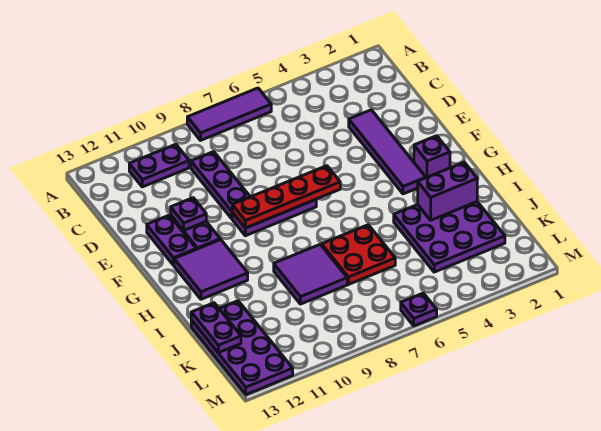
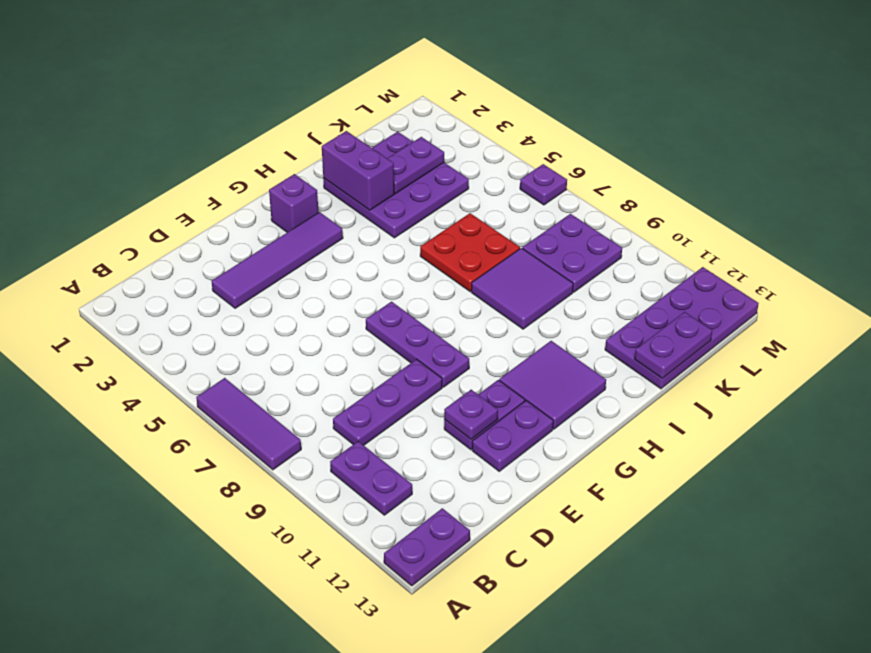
none -> purple 1x2 plate [384,508,470,586]
red 1x4 plate [232,166,340,228] -> none
none -> purple 1x2 plate [387,137,444,194]
none -> purple 2x2 plate [522,214,622,292]

